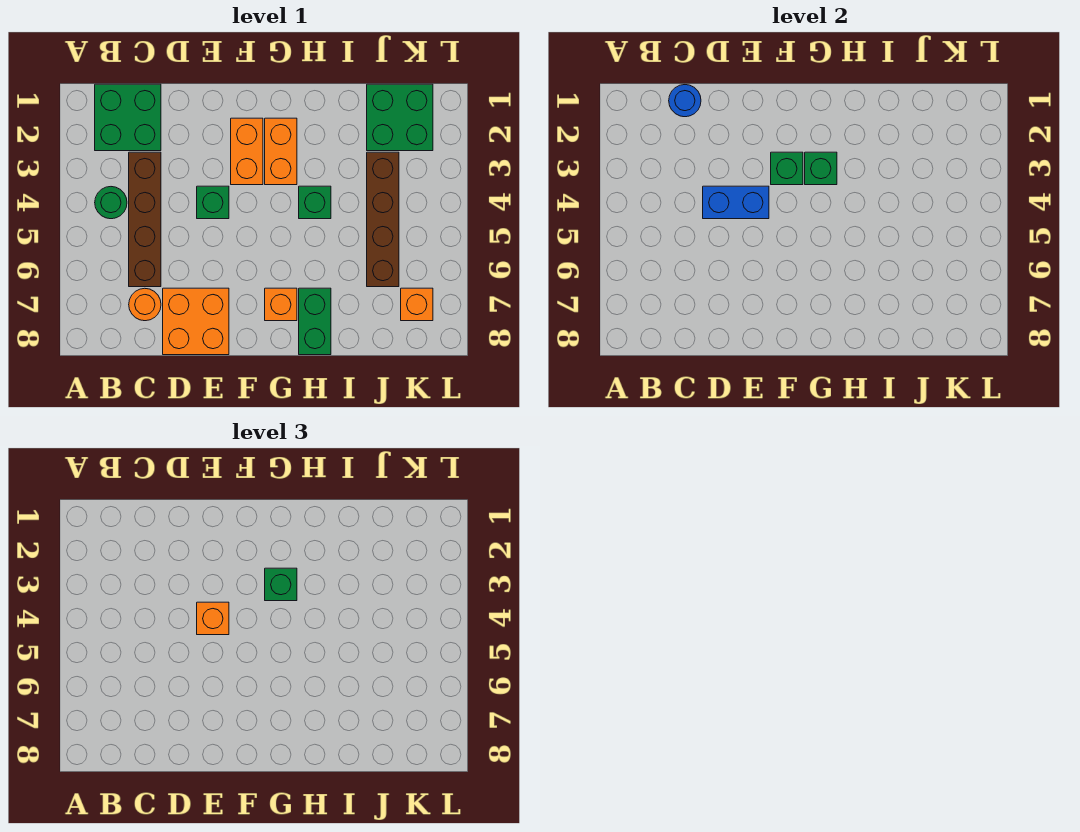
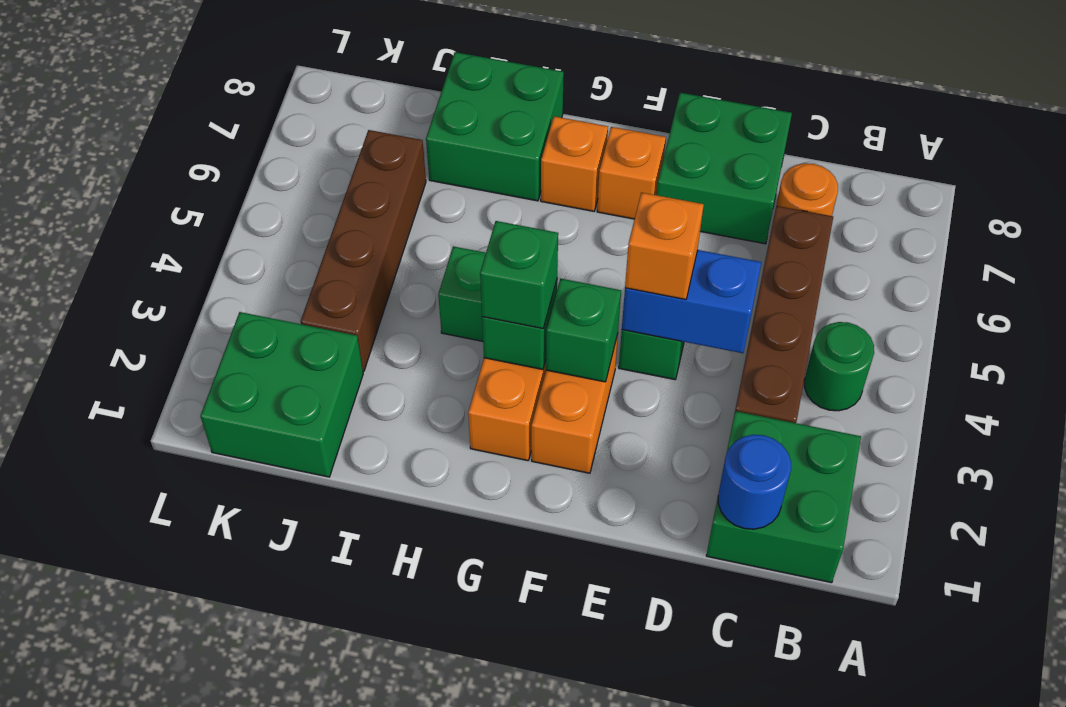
orange 2x2 brick [163,288,229,355] -> green 2x2 brick [657,93,792,244]
green 1x2 brick [299,288,331,355] -> green 2x2 brick [426,52,564,201]
orange 1x1 brick [401,288,433,321] -> orange 1x1 brick moved to [597,127,666,219]

